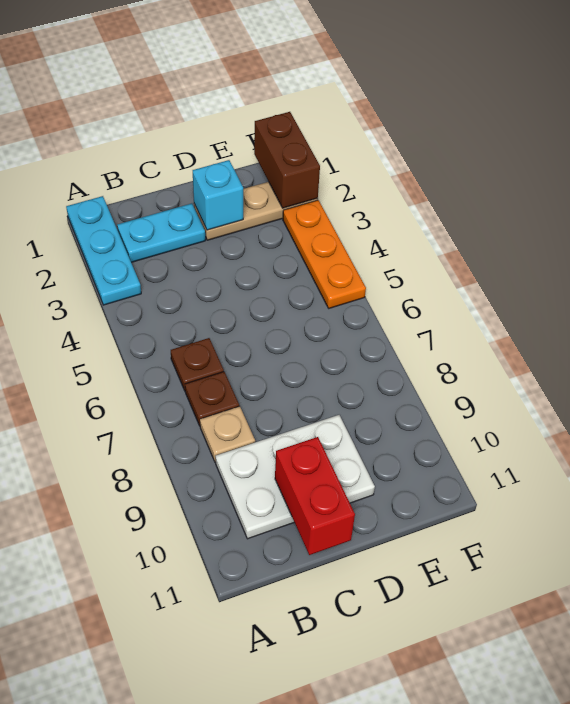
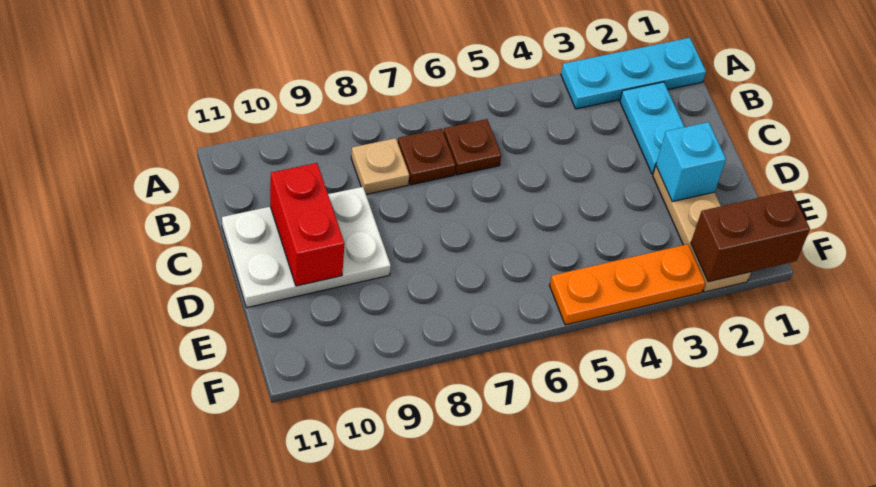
white 2x3 plate [215,415,375,539] -> white 2x3 plate turned to [222,187,391,308]
red 1x2 brick [275,437,355,555] -> red 1x2 brick turned to [270,163,344,286]

